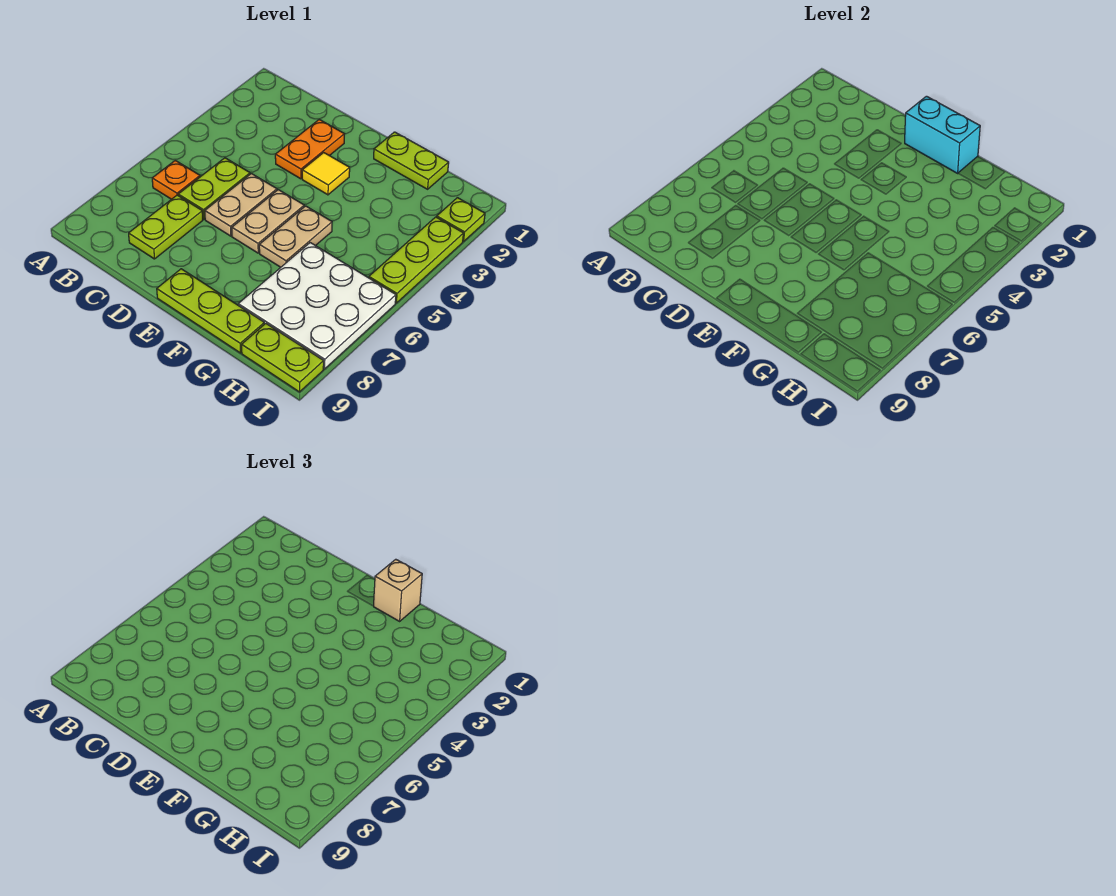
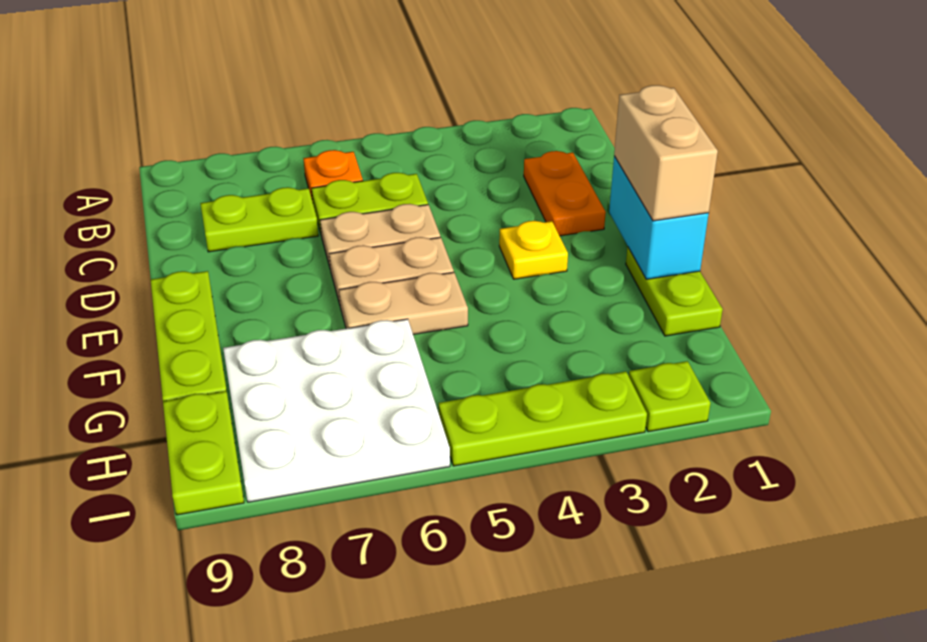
orange 1x2 plate [275,120,344,179] -> orange 1x2 plate turned to [524,151,606,236]
yellow 1x1 tile [302,153,350,195] -> yellow 1x1 plate [499,221,568,279]
tan 1x1 brick [374,559,422,621] -> tan 1x2 brick [614,85,718,221]

